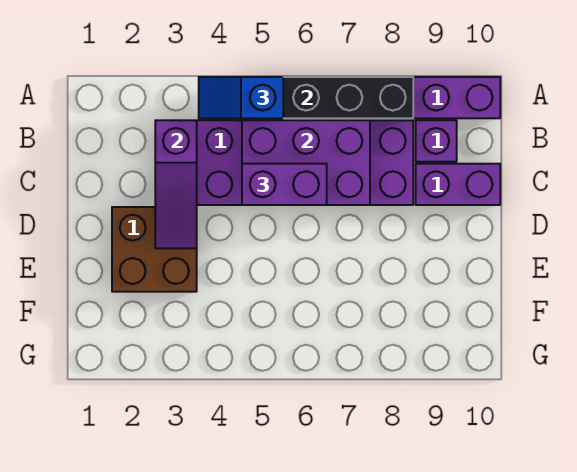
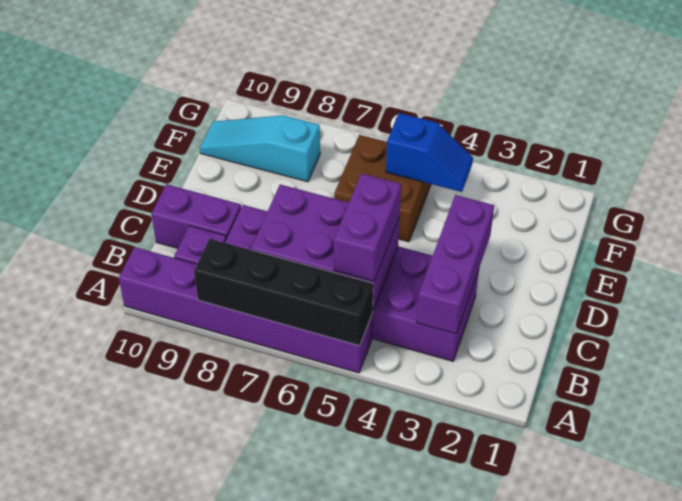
blue 1x2 slope [199,77,283,118] -> blue 1x2 slope moved to [386,113,473,192]
purple 1x3 slope [155,120,197,248] -> purple 1x3 brick [417,195,494,334]
purple 1x2 brick [242,164,327,205] -> purple 1x2 brick turned to [334,174,401,281]
brown 2x2 brick [112,207,197,292] -> brown 2x2 brick moved to [334,135,431,242]
none -> cyan 1x3 slope [200,115,320,182]

